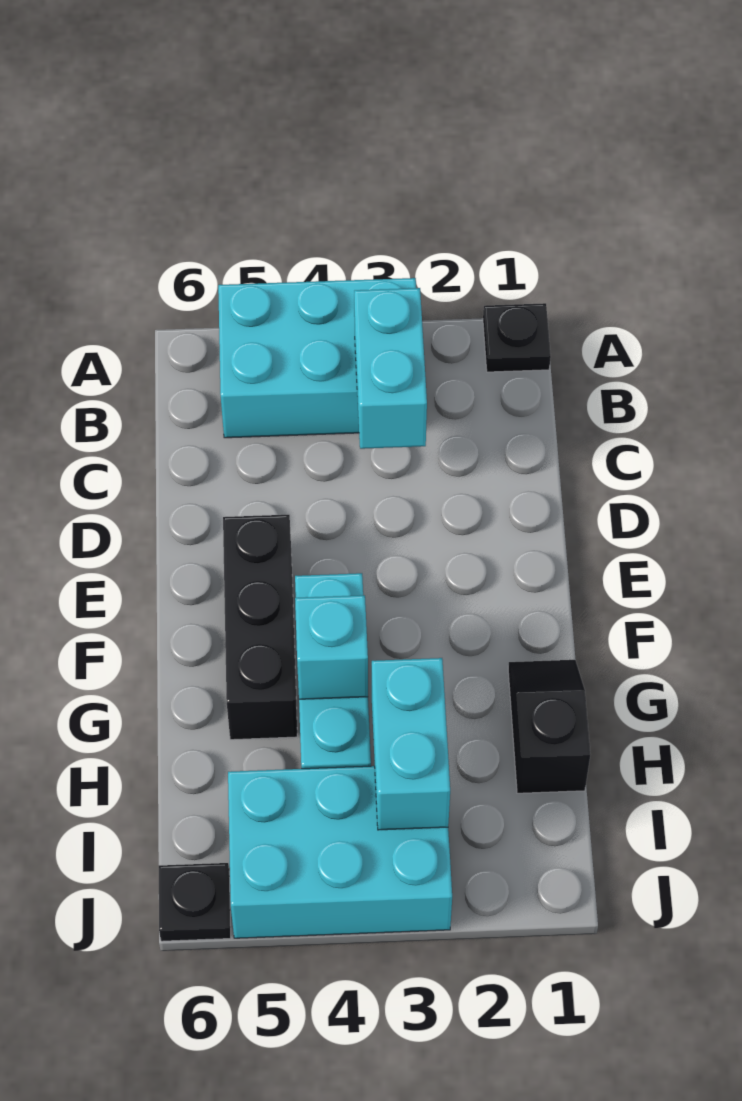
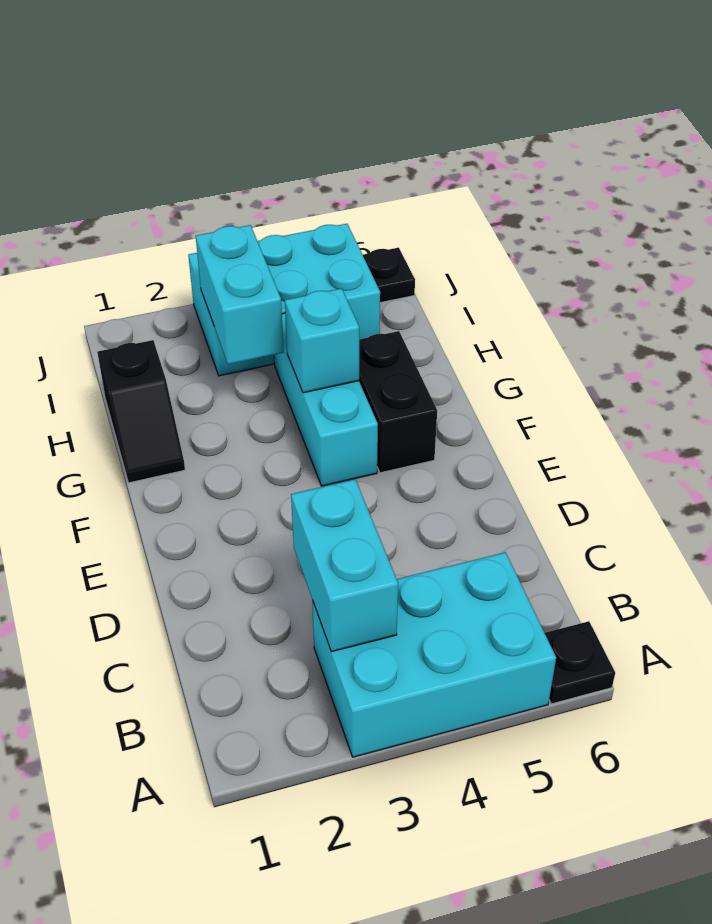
black 1x1 plate [483,303,551,372] -> black 1x1 plate moved to [545,621,615,704]
black 1x3 brick [223,515,297,740] -> black 1x2 brick [359,331,437,473]

